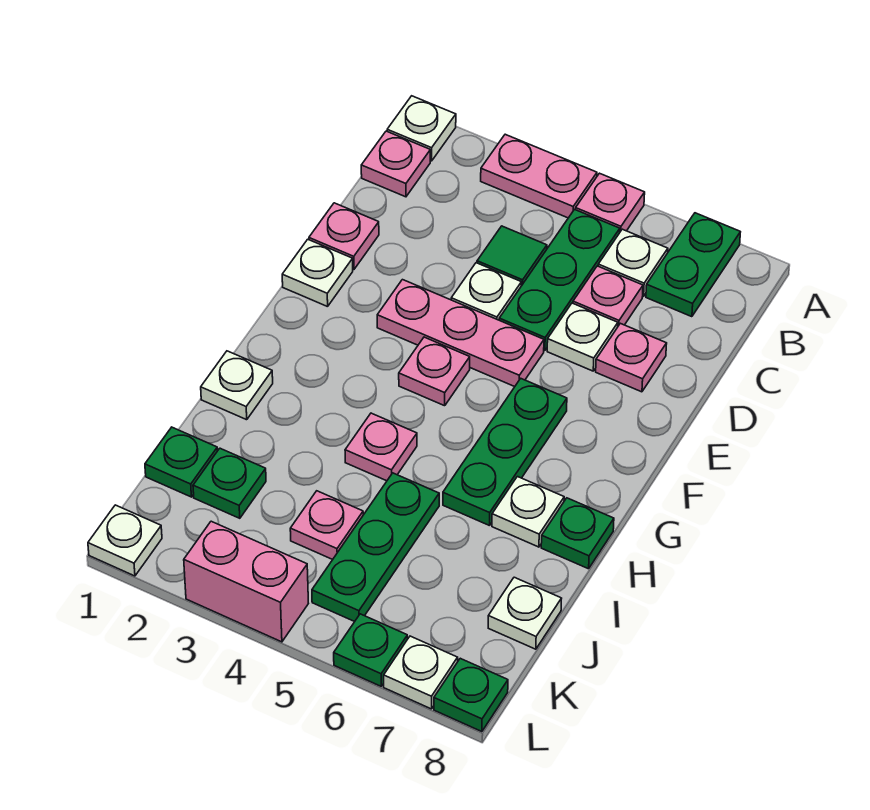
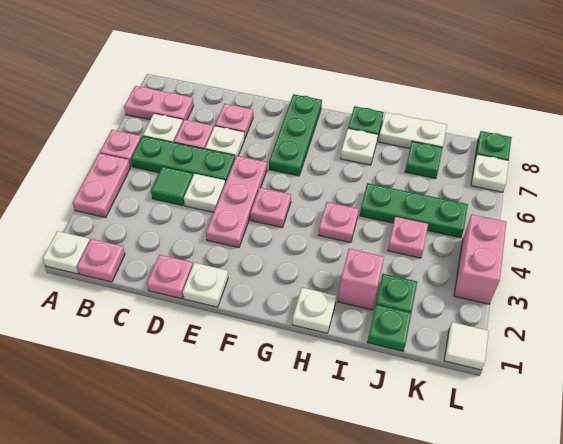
green 1x2 plate [646,213,740,317] -> pink 1x2 plate [124,86,194,120]
green 1x3 plate [443,379,567,526] -> green 1x3 plate turned to [269,94,322,176]
none -> pink 1x1 brick [338,249,384,310]
white 1x1 plate [488,577,562,649] -> white 1x2 plate [379,112,447,148]
white 1x1 plate [88,505,162,576] -> white 1x1 tile [444,322,489,370]
green 1x1 plate [334,614,408,686] -> green 1x1 plate moved to [405,141,443,179]

